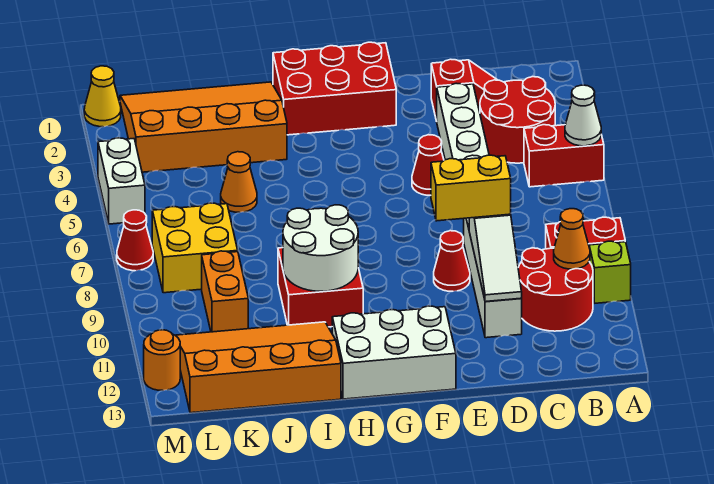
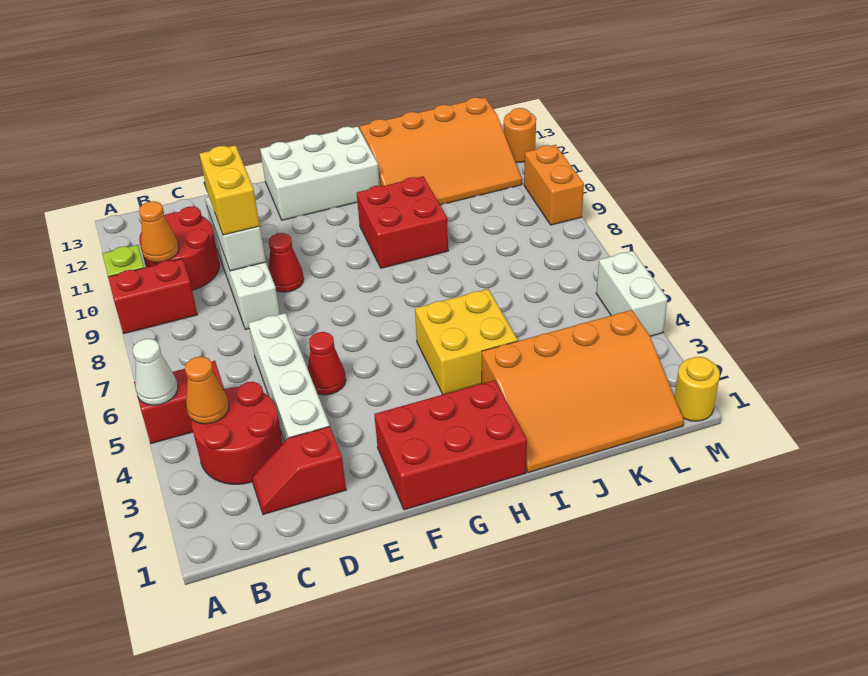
yellow 1x2 brick [431,155,511,221] -> yellow 1x2 brick turned to [200,145,260,235]
white 2x2 round brick [283,205,358,291] -> none
orange 1x1 cone [221,152,257,212] -> orange 1x1 cone moved to [185,356,229,424]
yellow 2x2 brick [152,203,238,293] -> yellow 2x2 brick moved to [415,289,518,394]
orange 1x2 brick [202,251,248,332] -> orange 1x2 brick moved to [524,145,584,225]
yellow 1x1 cone [84,66,121,127] -> yellow 1x1 round brick [674,357,720,421]
red 1x1 cone [117,210,153,271] -> none

